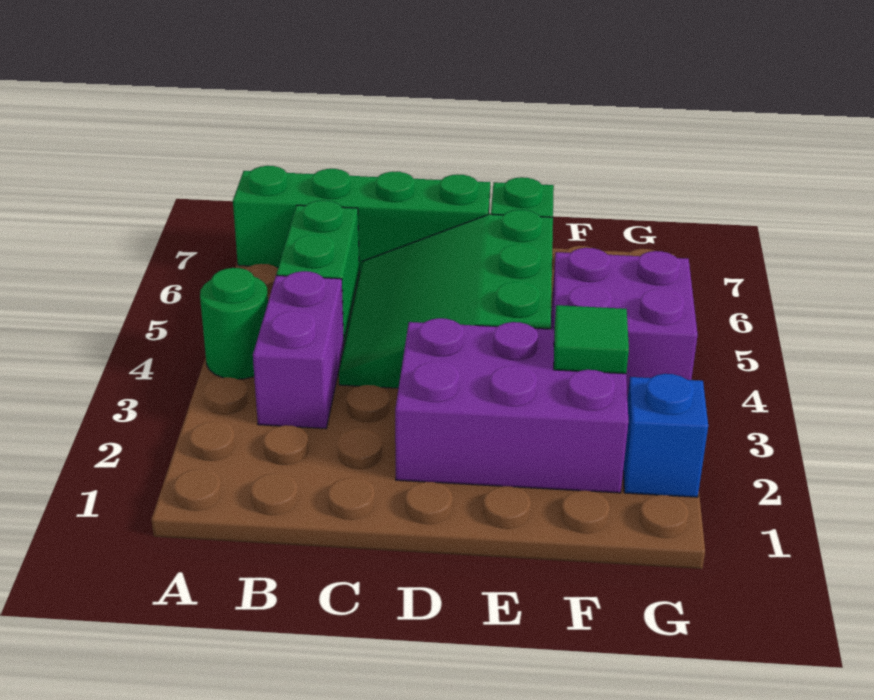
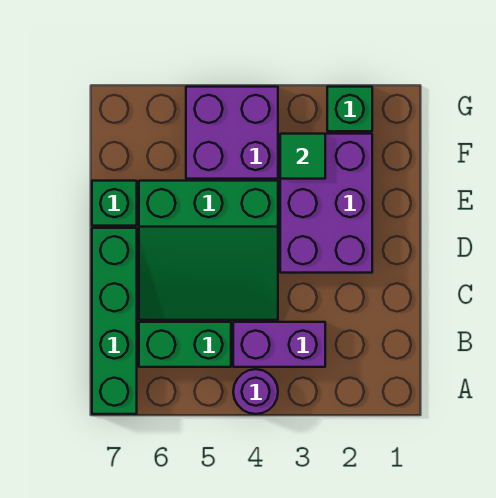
green 1x1 round brick [200,268,268,379] -> purple 1x1 round brick [233,369,278,414]
blue 1x1 brick [623,374,708,497] -> green 1x1 brick [327,87,372,131]

